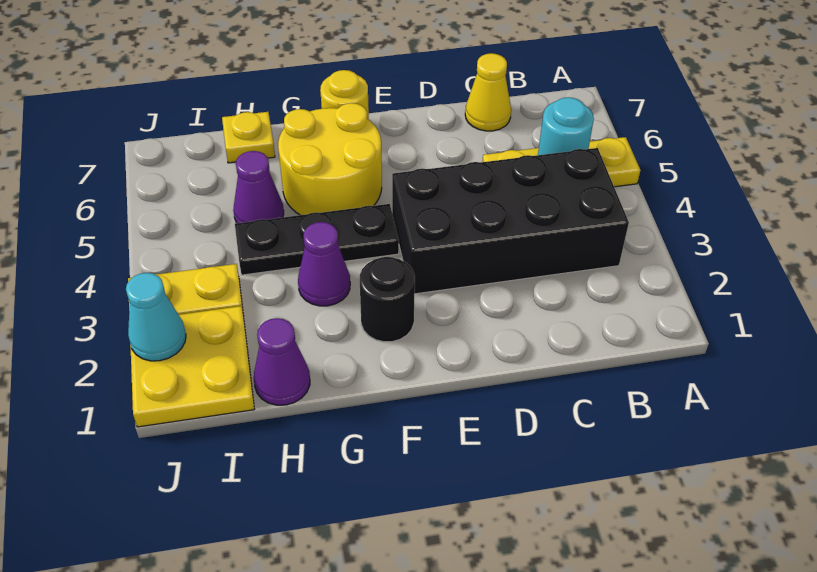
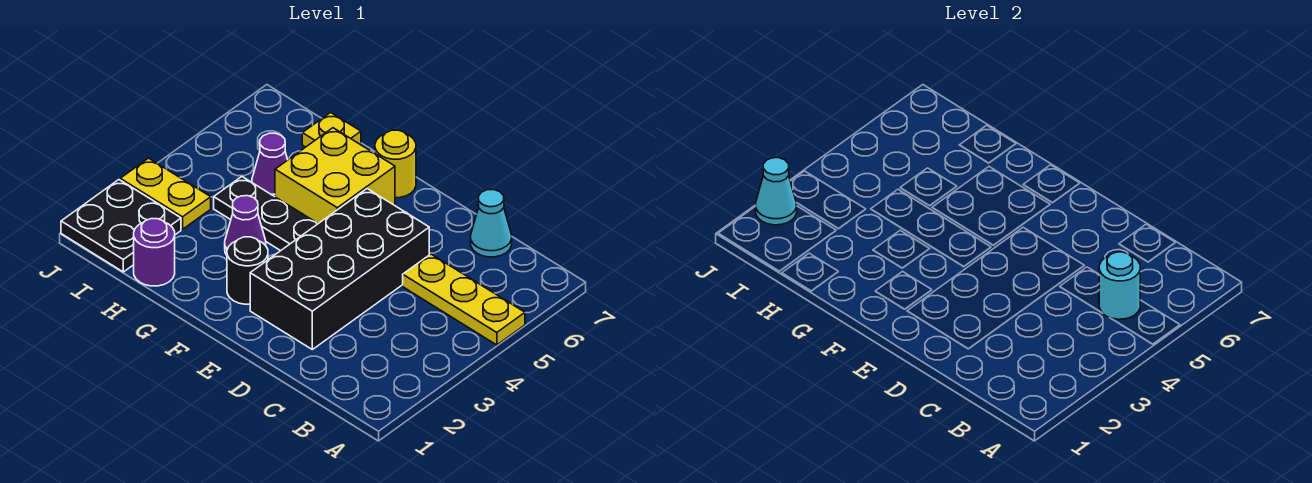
black 2x4 brick [392,148,629,294] -> black 2x4 brick turned to [250,189,429,349]
yellow 1x1 cone [465,53,511,131] -> cyan 1x1 cone [471,190,512,257]
yellow 2x2 round brick [278,103,382,215] -> yellow 2x2 brick [275,128,395,224]
purple 1x1 cone [254,318,310,405] -> purple 1x1 round brick [134,219,175,286]
yellow 2x2 plate [130,306,254,427] -> black 2x2 plate [61,180,181,272]

